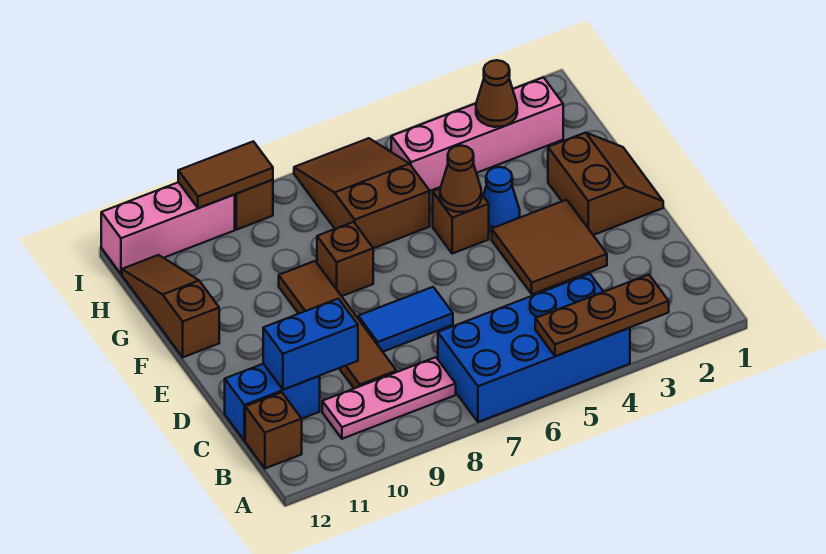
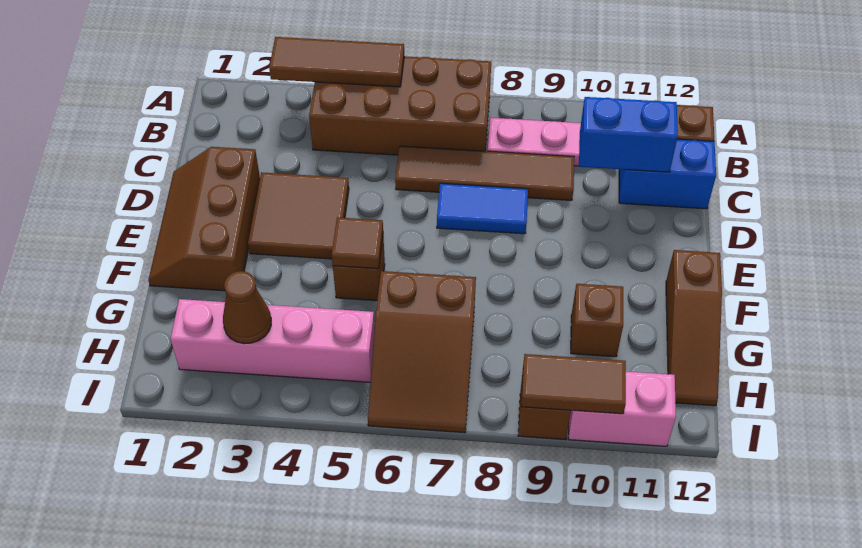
brown 1x3 plate [535,275,669,356] -> brown 1x3 tile [269,37,404,87]
blue 2x4 brick [438,274,630,422] -> brown 2x4 brick [309,56,491,155]
brown 1x4 tile [279,261,397,388] -> brown 1x4 tile turned to [395,146,574,200]
brown 2x2 slope [548,133,663,235] -> brown 2x3 slope [148,147,260,291]
blue 1x1 cone [483,167,520,232] -> none
brown 1x1 cone [440,146,481,212] -> brown 1x1 tile [332,217,383,269]
brown 1x1 brick [317,222,373,296] -> brown 1x1 brick moved to [571,284,623,357]
pink 1x3 brick [101,182,235,274] -> pink 1x2 brick [568,371,676,446]

